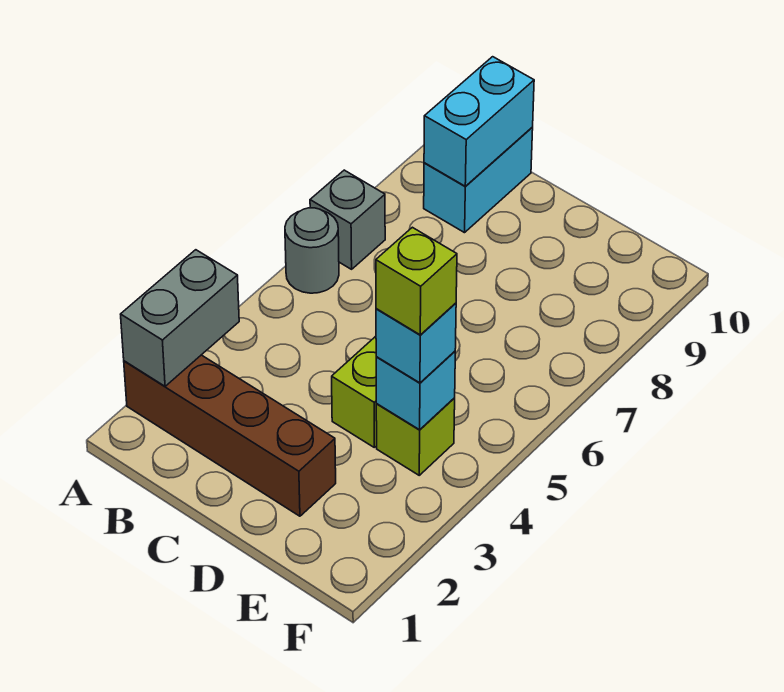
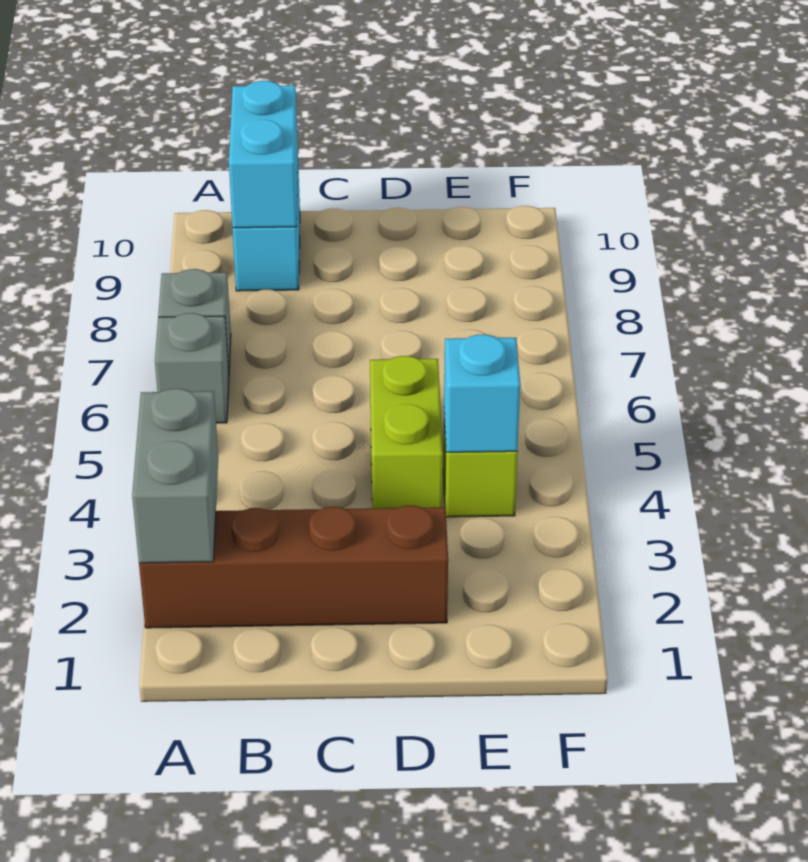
grey 1x1 round brick [285,208,339,293] -> grey 1x1 brick [155,313,229,423]
cyan 1x1 brick [376,303,456,383] -> none
lime 1x1 brick [376,227,457,335] -> none

